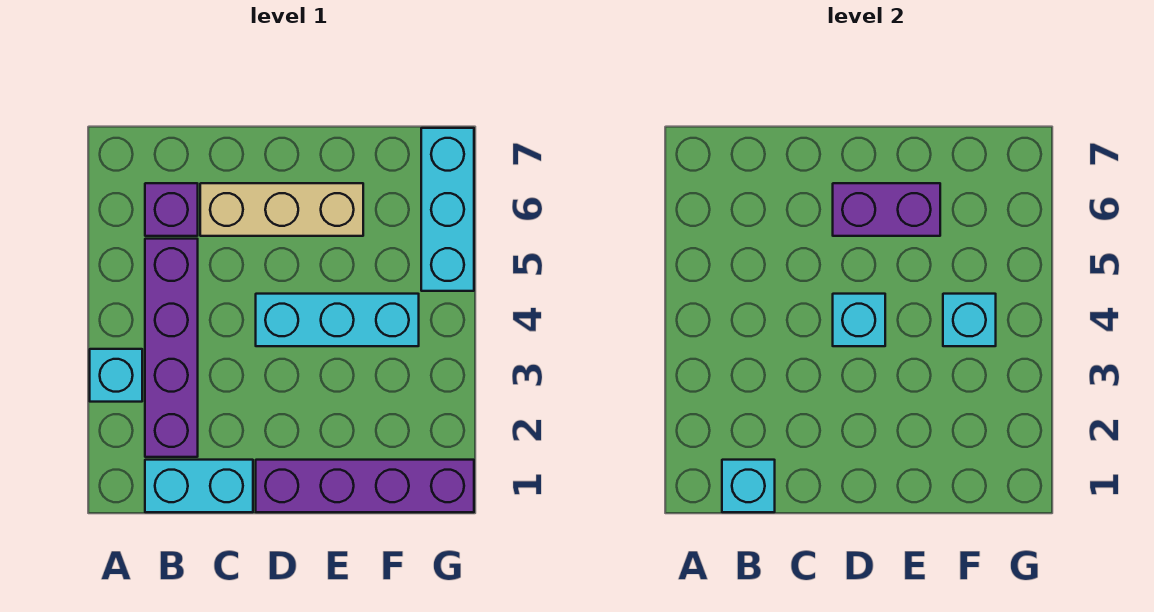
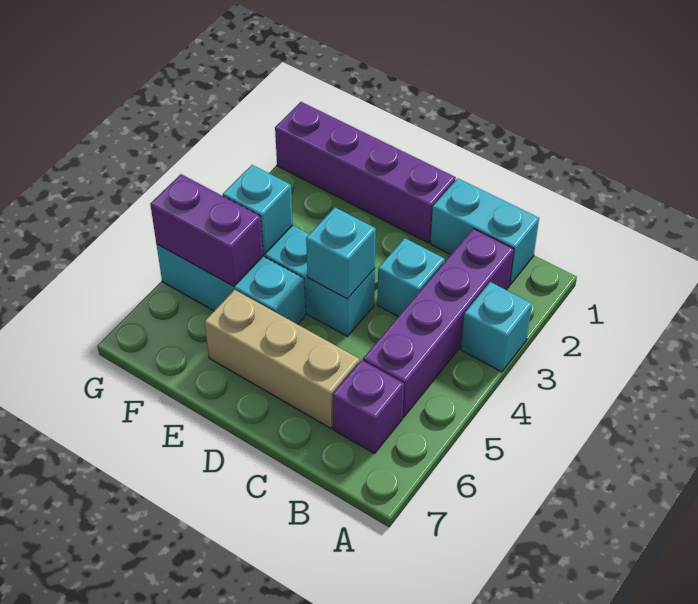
cyan 1x1 brick [722,460,775,512] -> cyan 1x1 brick moved to [377,238,445,317]
purple 1x2 brick [833,183,940,236] -> purple 1x2 brick moved to [150,174,263,286]
cyan 1x3 brick [421,128,474,291] -> cyan 1x3 brick turned to [156,244,305,324]

